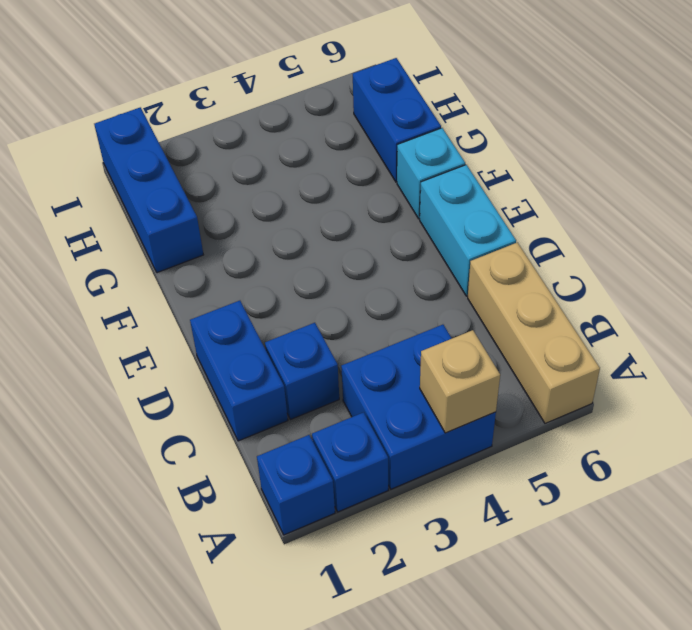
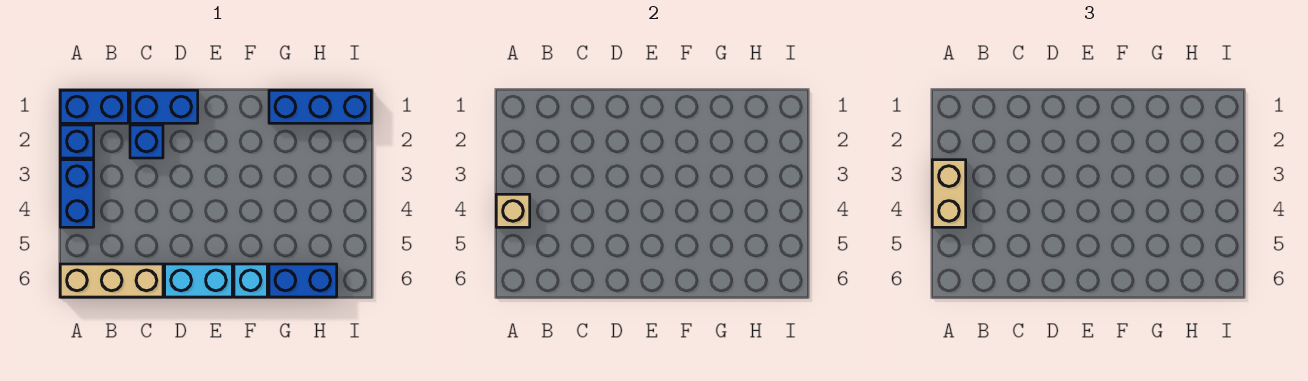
blue 1x1 brick [257,435,335,535] -> blue 1x2 brick [60,90,128,123]
blue 2x2 brick [341,325,496,489] -> blue 1x2 brick [60,160,94,227]
none -> tan 1x2 brick [932,160,966,227]

